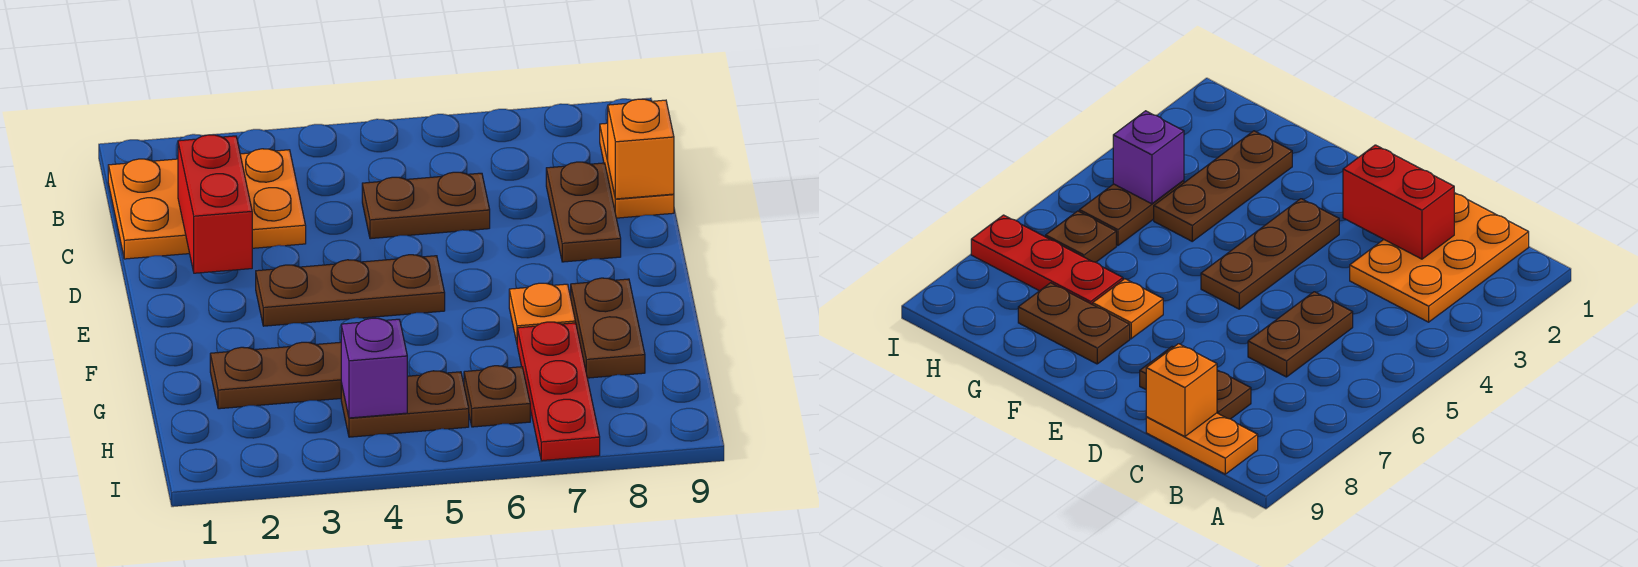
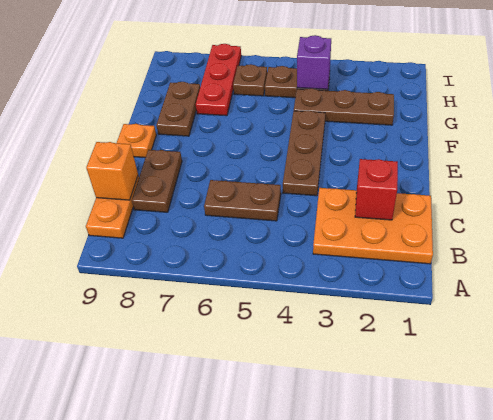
red 1x2 brick [178,135,252,273] -> red 1x1 brick [355,159,398,220]
brown 1x3 plate [256,255,445,326] -> brown 1x3 plate turned to [283,111,325,196]
orange 1x1 plate [509,283,575,342] -> orange 1x1 plate moved to [117,124,156,158]

